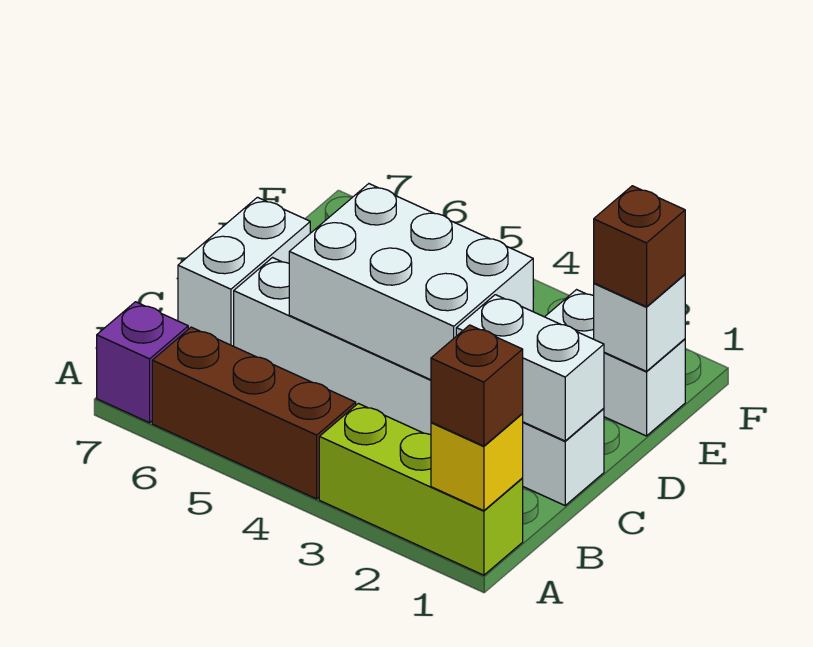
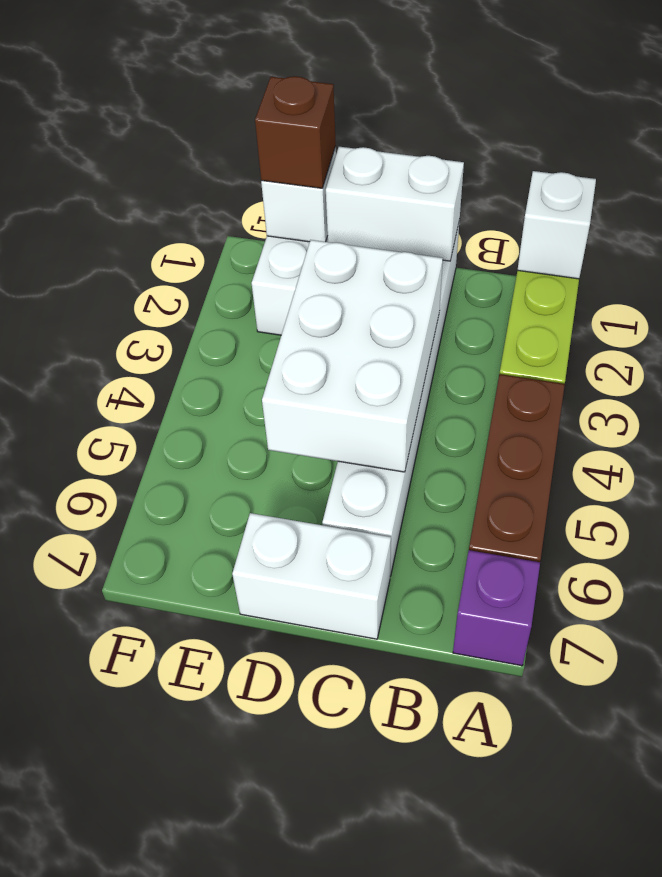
yellow 1x1 brick [431,414,523,511] -> white 1x1 brick [518,171,596,279]
brown 1x1 brick [431,325,523,446] -> none
white 1x2 brick [456,295,604,441] -> white 1x2 brick turned to [326,147,464,261]

